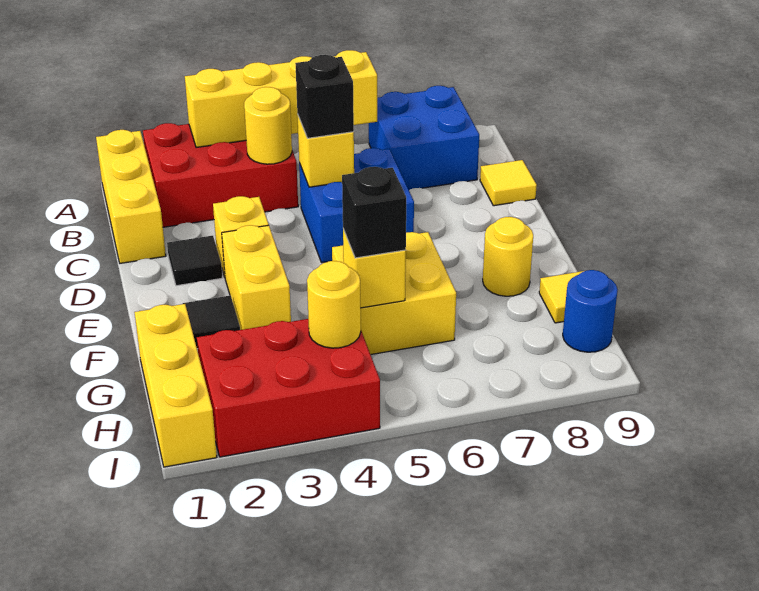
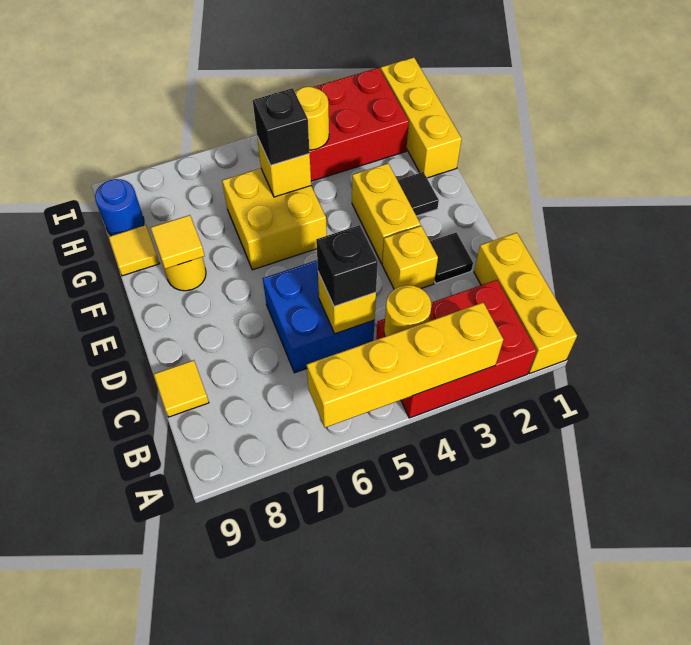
blue 2x2 brick [369,86,479,190] -> none
none -> yellow 1x1 tile [151,215,204,269]

